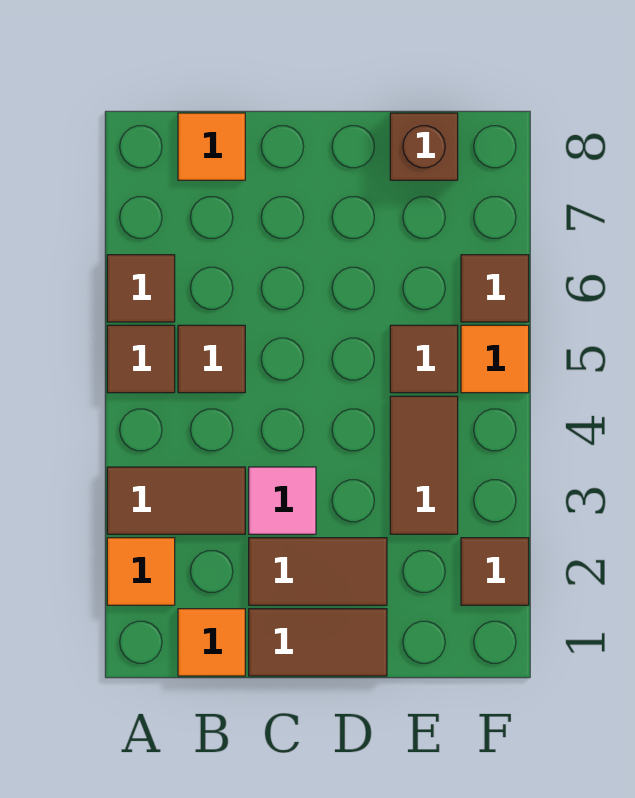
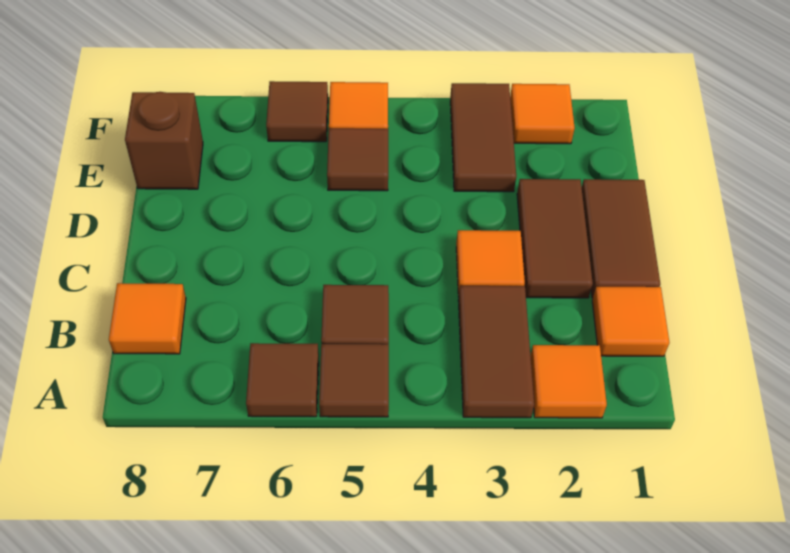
pink 1x1 tile [249,467,316,534] -> orange 1x1 tile [456,230,525,297]
brown 1x2 tile [390,396,458,534] -> brown 1x2 tile turned to [450,83,516,192]
brown 1x1 tile [461,538,529,605] -> orange 1x1 tile [510,84,575,144]

